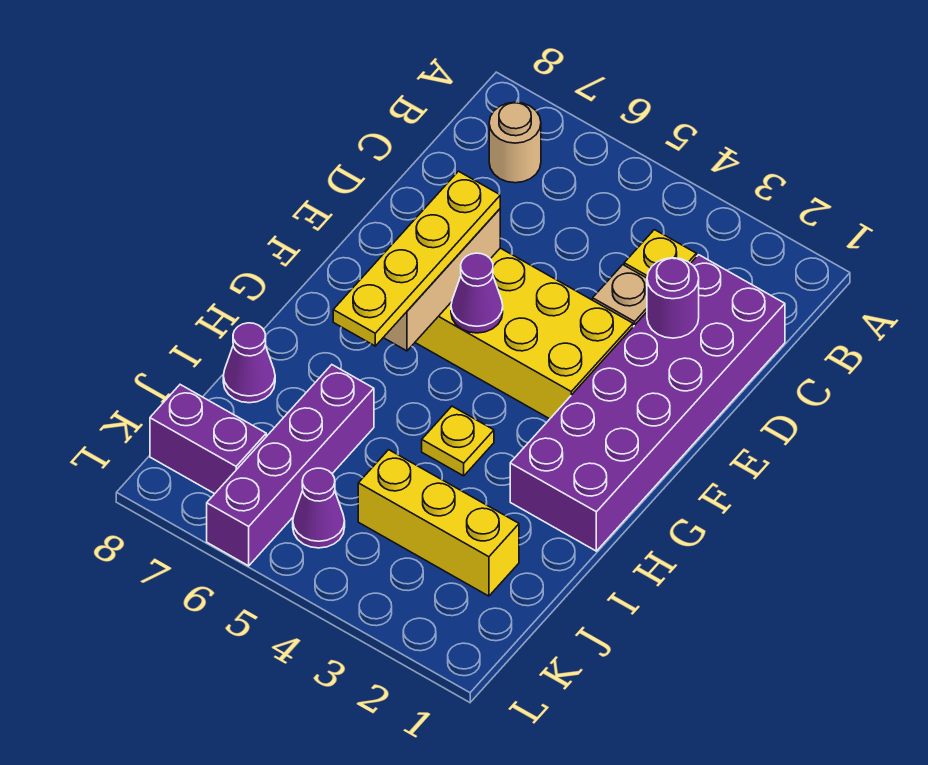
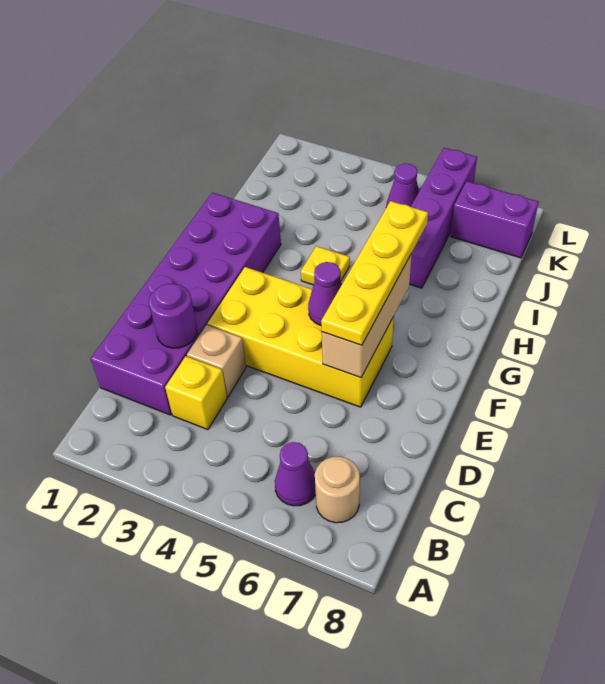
purple 1x1 cone [223,323,275,403] -> purple 1x1 cone moved to [275,442,316,506]
yellow 1x3 brick [358,450,519,596] -> none

